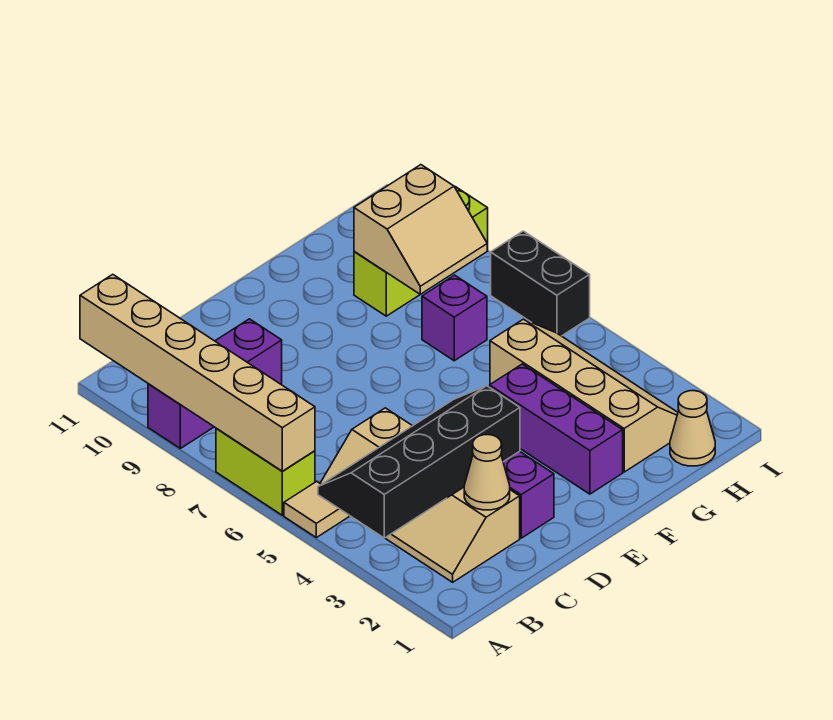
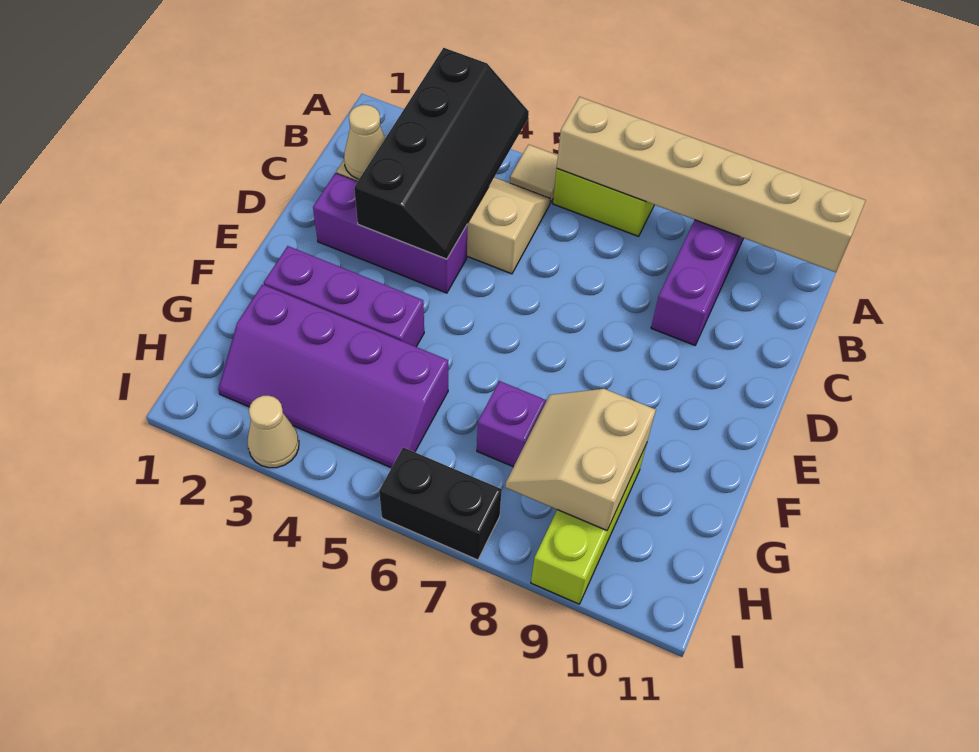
tan 2x4 slope [490,319,678,472] -> purple 2x4 slope [218,284,448,468]
tan 1x1 cone [670,391,715,466] -> tan 1x1 cone moved to [247,396,299,468]

